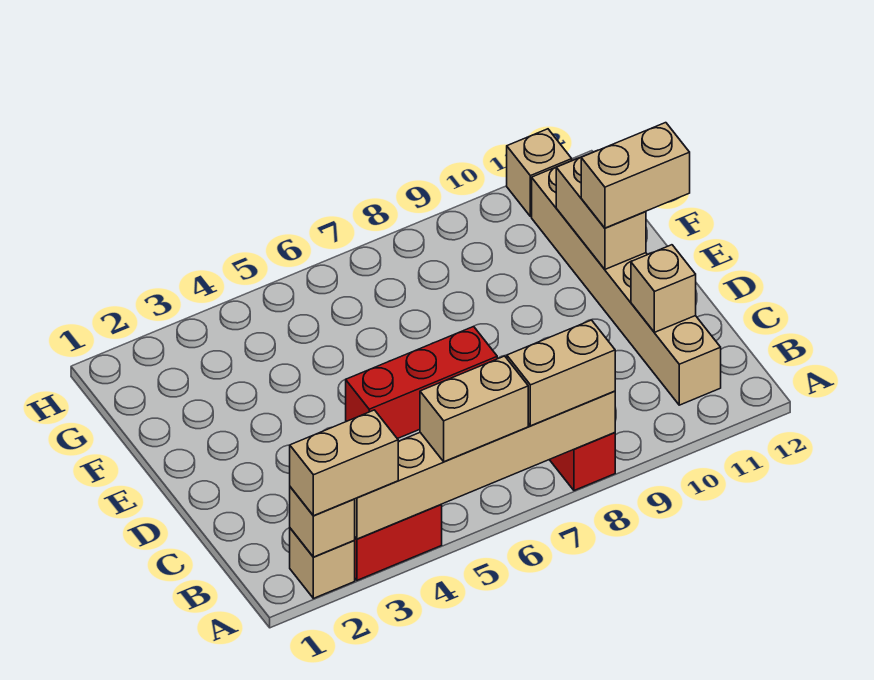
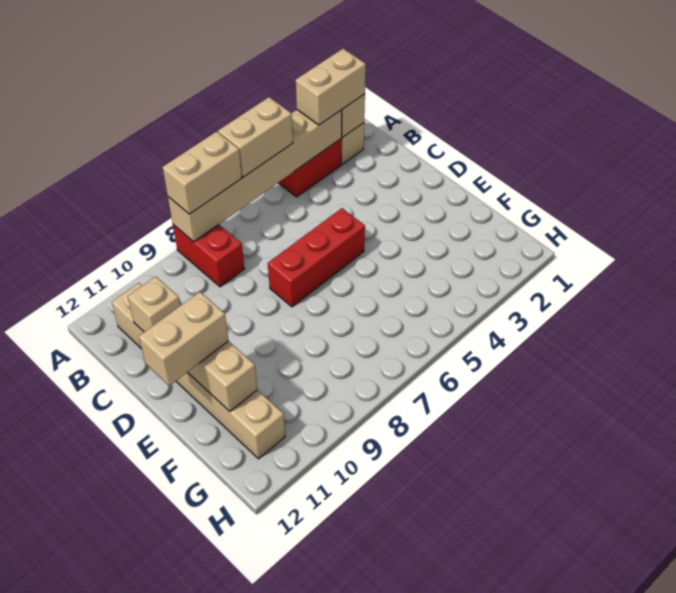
tan 1x1 brick [507,129,572,217] -> none

